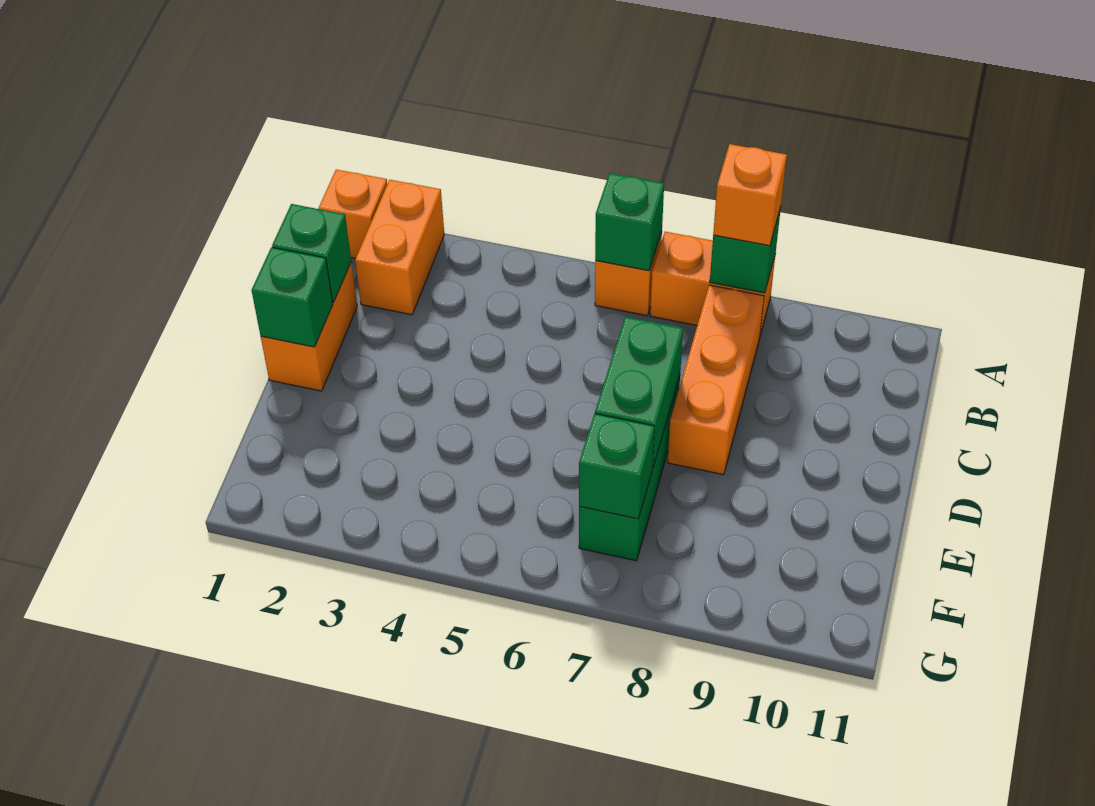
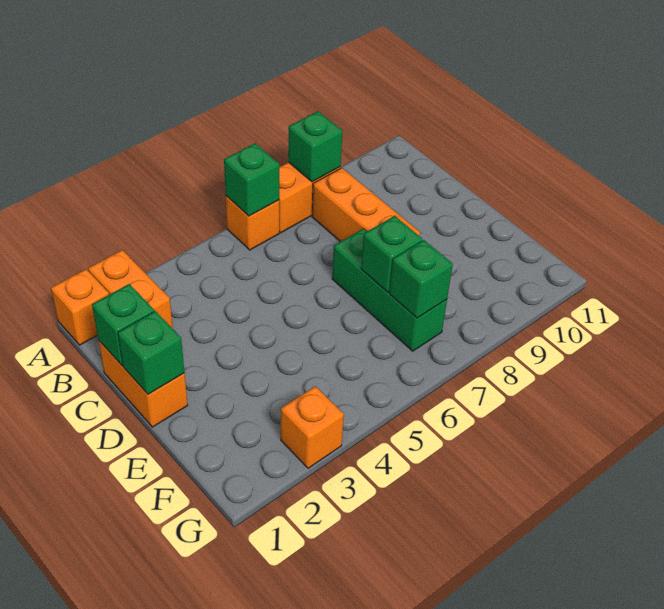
orange 1x1 brick [713,144,787,246] -> orange 1x1 brick moved to [281,386,344,468]
green 1x2 brick [595,317,683,467] -> green 1x1 brick [361,216,422,292]

